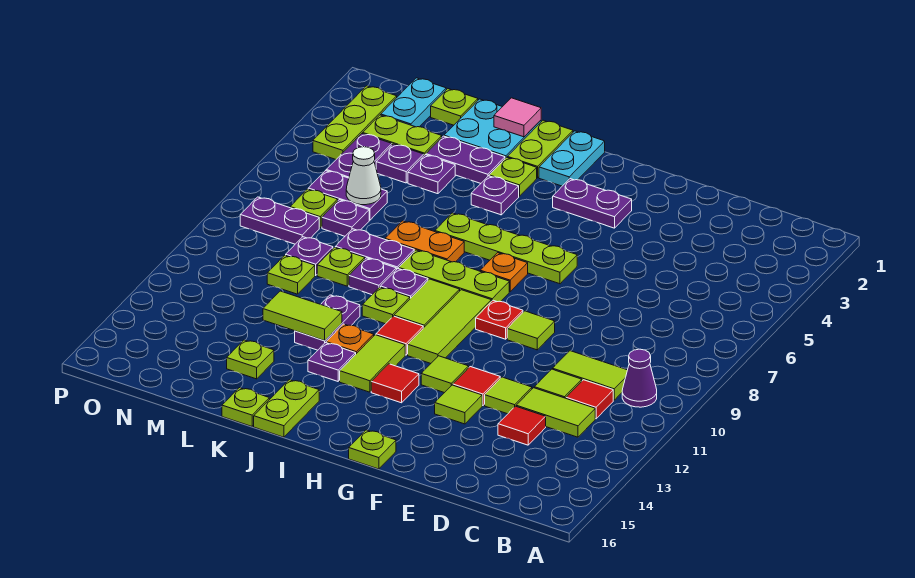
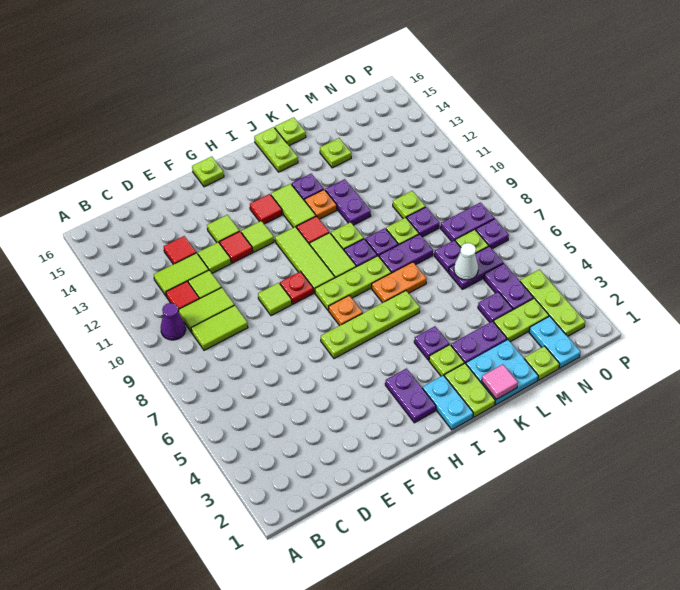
purple 1x2 plate [553,179,632,228] -> purple 1x2 plate turned to [385,369,436,423]
lime 1x2 tile [263,291,342,341] -> lime 1x2 tile moved to [191,305,248,350]
purple 1x1 plate [408,155,455,194] -> purple 1x1 plate moved to [476,219,509,249]

